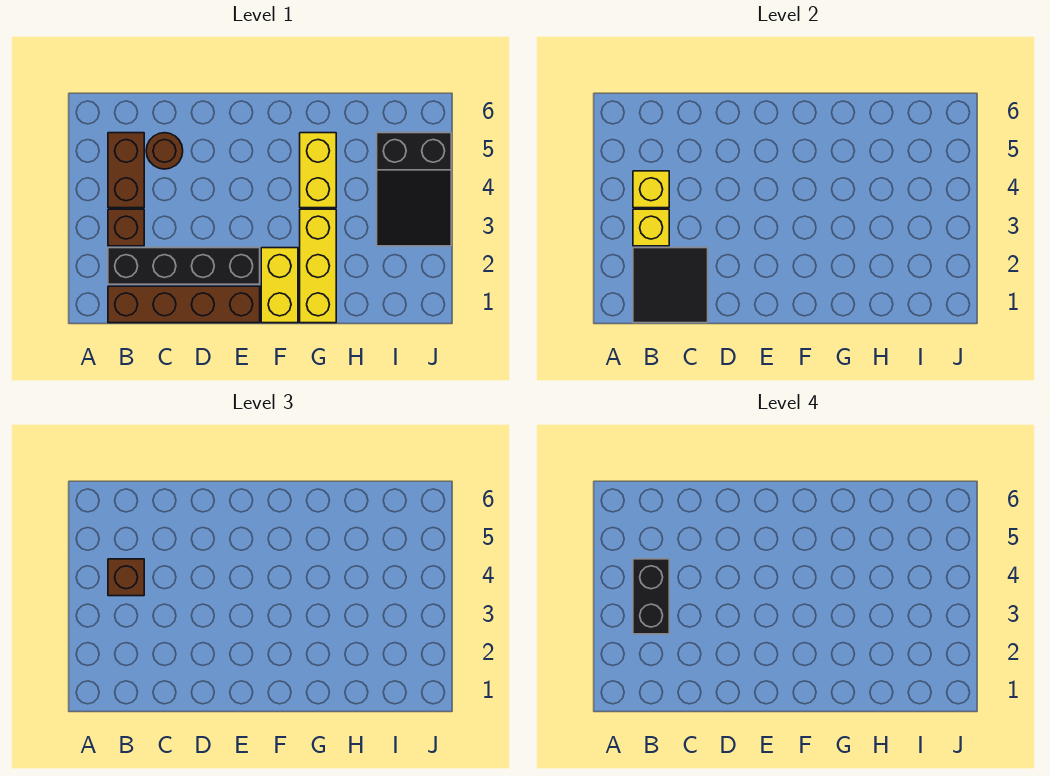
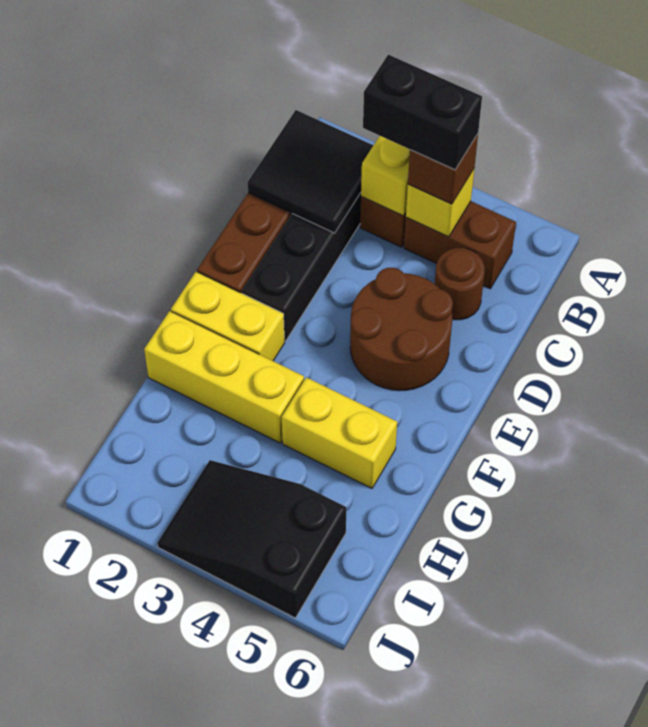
none -> brown 2x2 round brick [350,268,453,391]

